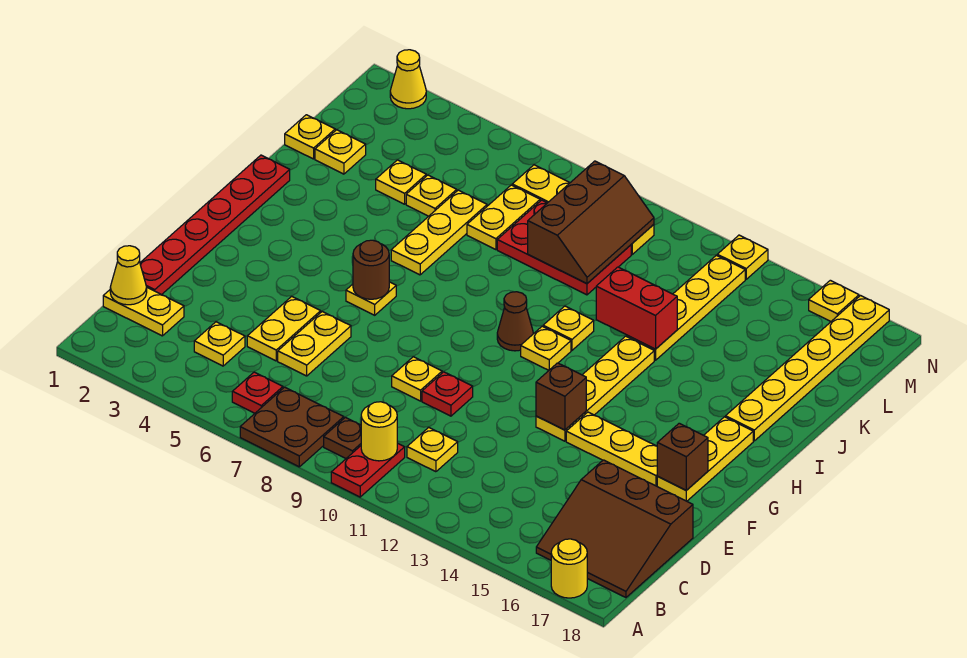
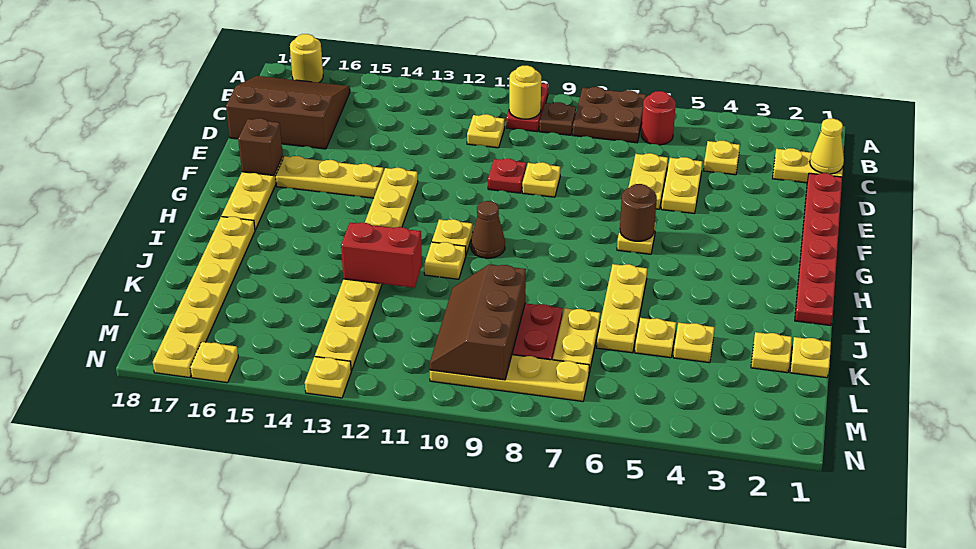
red 1x1 plate [232,372,283,413] -> red 1x1 round brick [641,91,676,145]
brown 1x1 brick [536,363,586,430] -> none
yellow 1x1 cone [390,50,426,109] -> none

